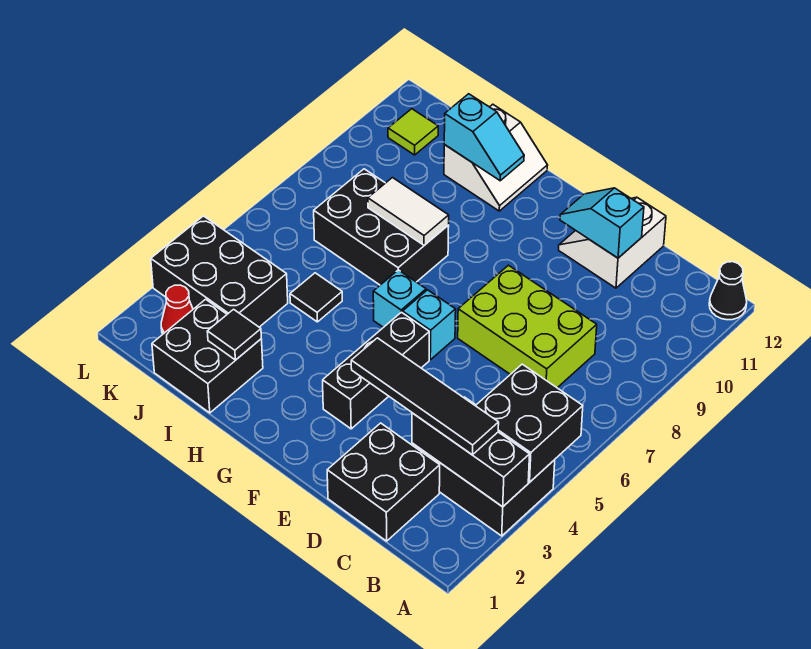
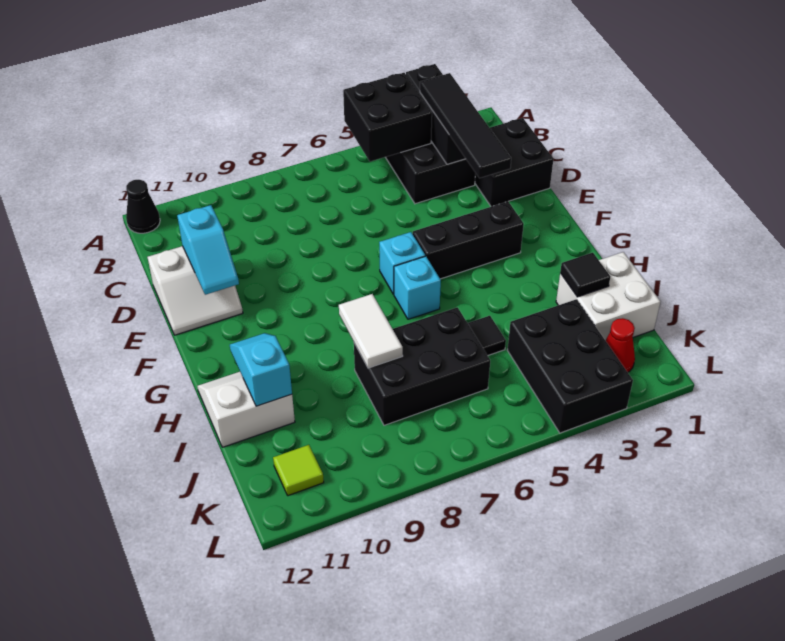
lime 2x3 brick [458,265,597,388] -> none
black 2x3 brick [314,169,449,285] -> black 2x3 brick turned to [354,307,490,425]
black 2x2 brick [152,299,263,413] -> white 2x2 brick [556,252,661,340]

